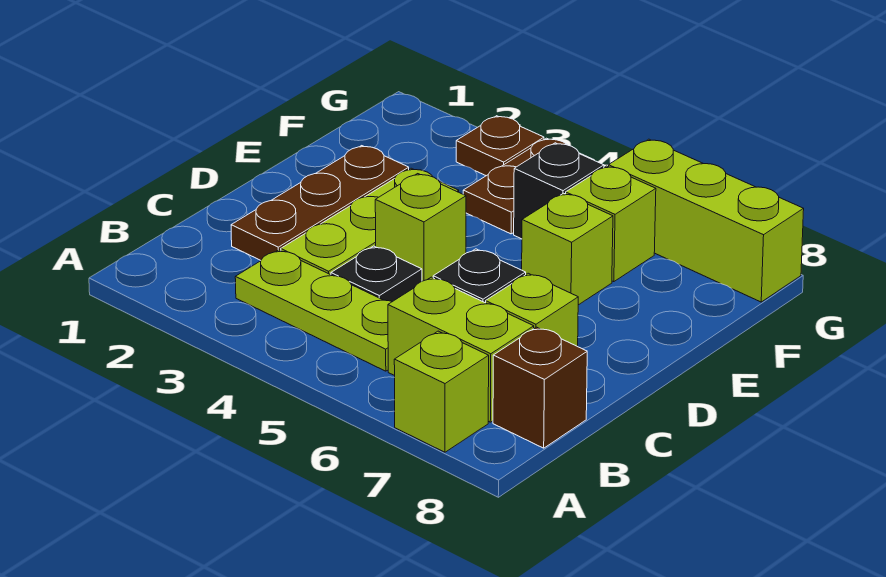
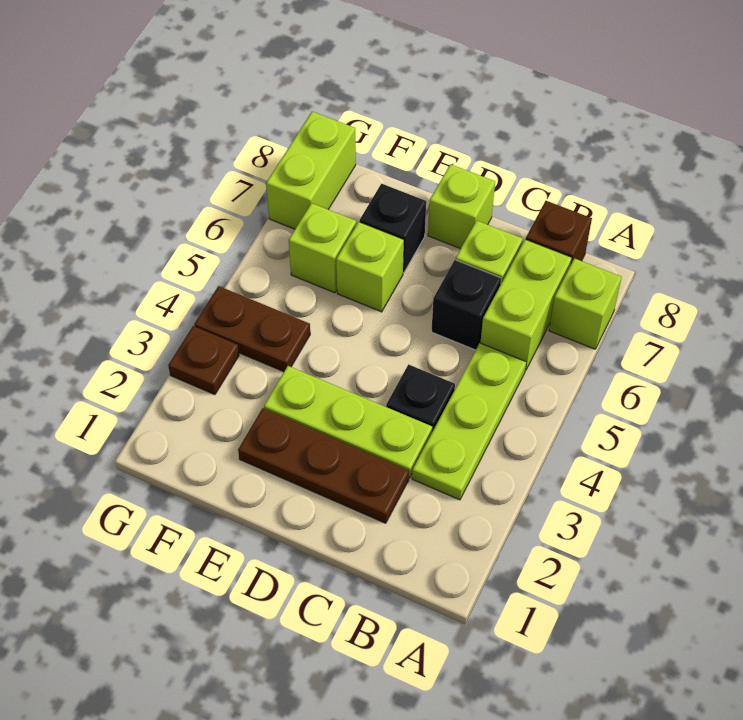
lime 1x1 brick [375,174,466,281] -> lime 1x1 brick moved to [428,164,495,249]
black 1x1 brick [514,143,604,239] -> black 1x1 brick moved to [360,184,426,273]
lime 1x3 brick [608,139,804,302] -> lime 1x2 brick [266,112,356,229]

